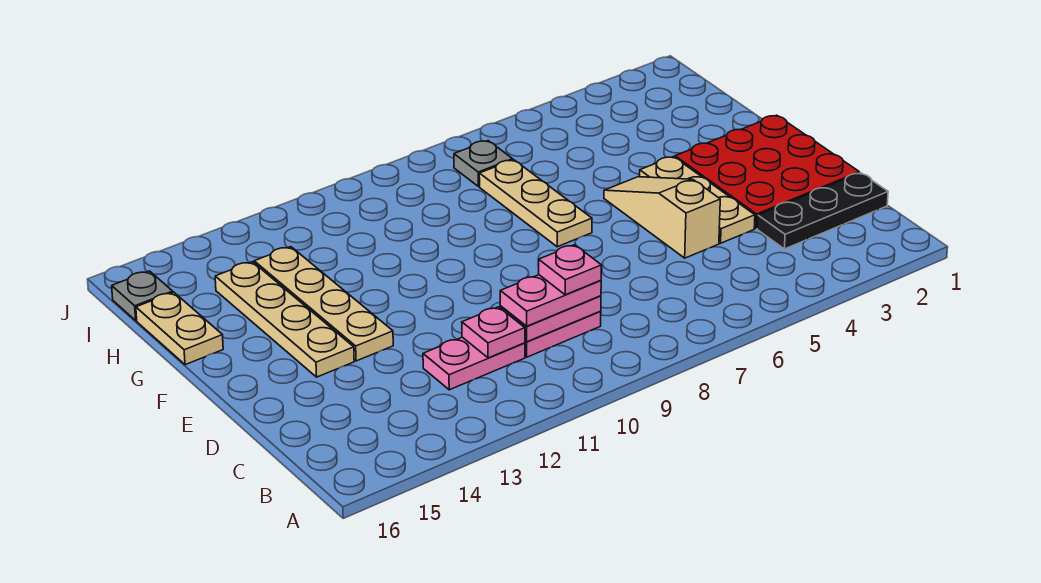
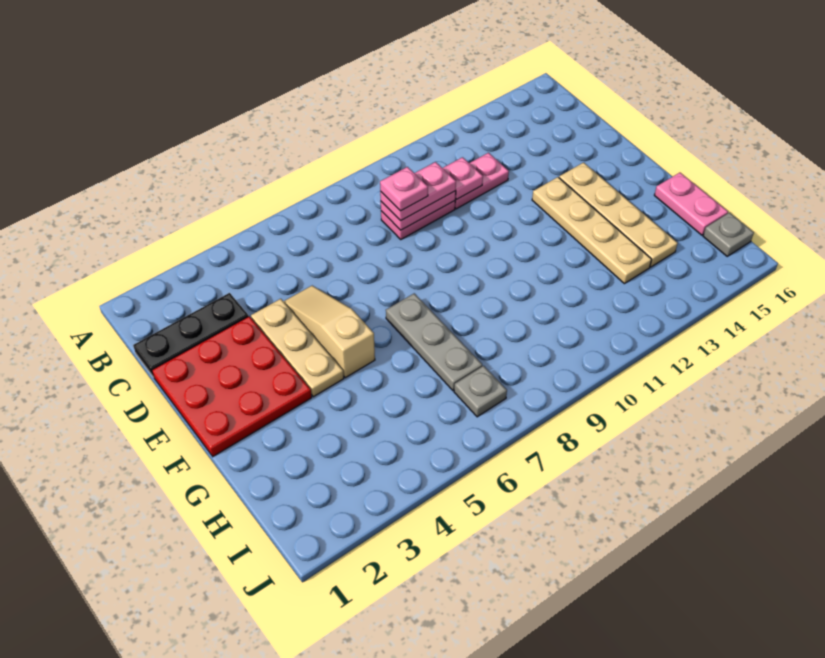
tan 1x3 slope [604,177,720,258] -> tan 1x3 slope turned to [283,286,375,378]
tan 1x3 plate [479,160,592,247] -> grey 1x3 plate [386,293,482,391]
tan 1x2 plate [136,292,223,365] -> pink 1x2 plate [654,173,728,235]

